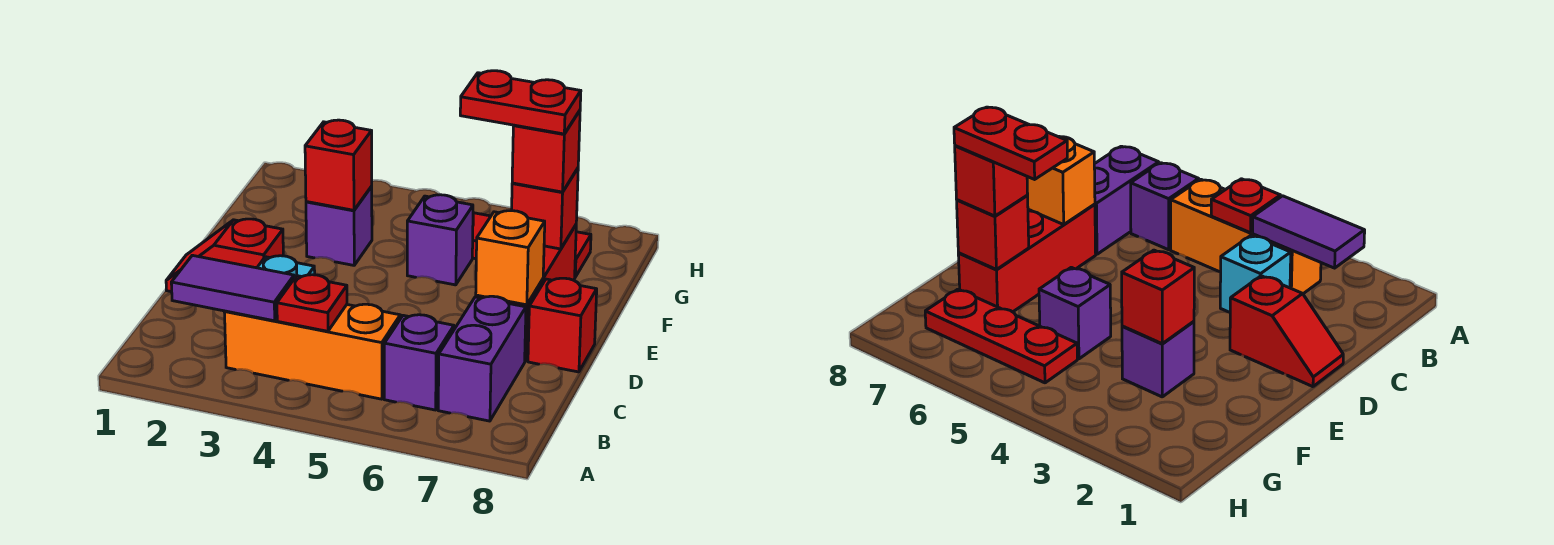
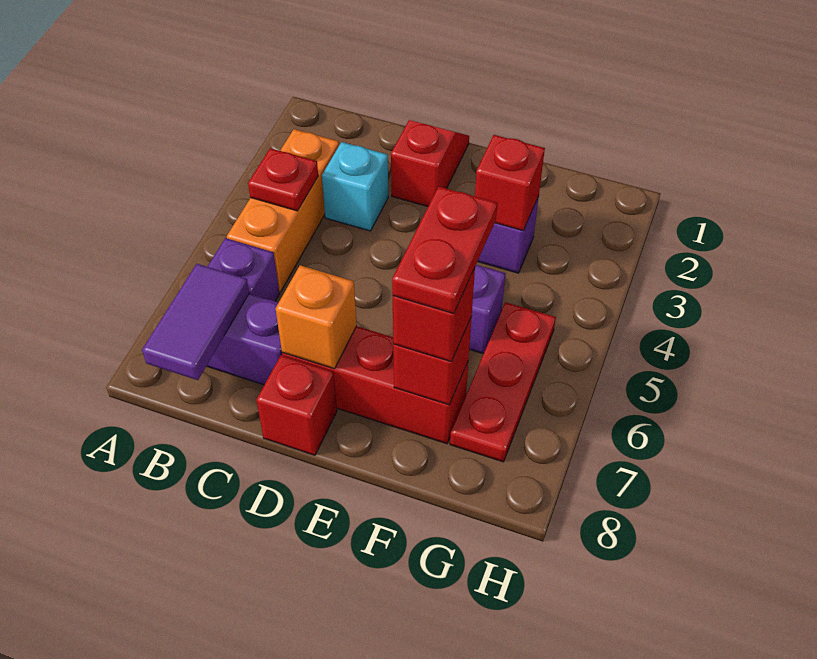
purple 1x2 tile [171,255,294,321] -> purple 1x2 tile moved to [142,264,249,380]

